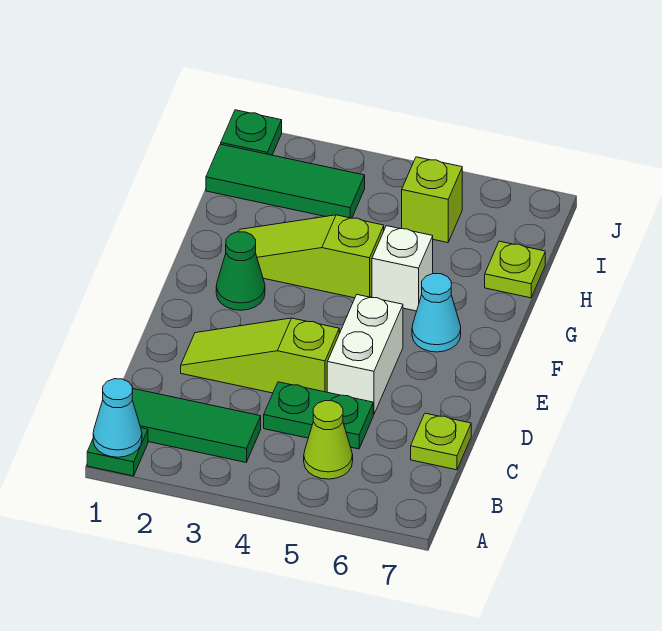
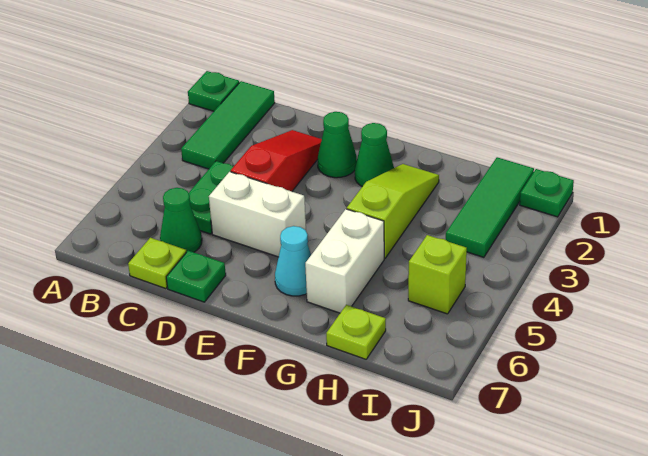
cyan 1x1 cone [93,379,142,457] -> none
lime 1x1 cone [304,401,353,479] -> none
none -> green 1x1 cone [160,188,202,252]
lime 1x3 slope [181,318,339,393] -> red 1x3 slope [231,130,322,191]
none -> green 1x1 plate [166,251,226,302]
none -> green 1x1 cone [318,112,357,178]
white 1x1 brick [372,226,433,311] -> white 1x2 brick [305,209,384,313]

